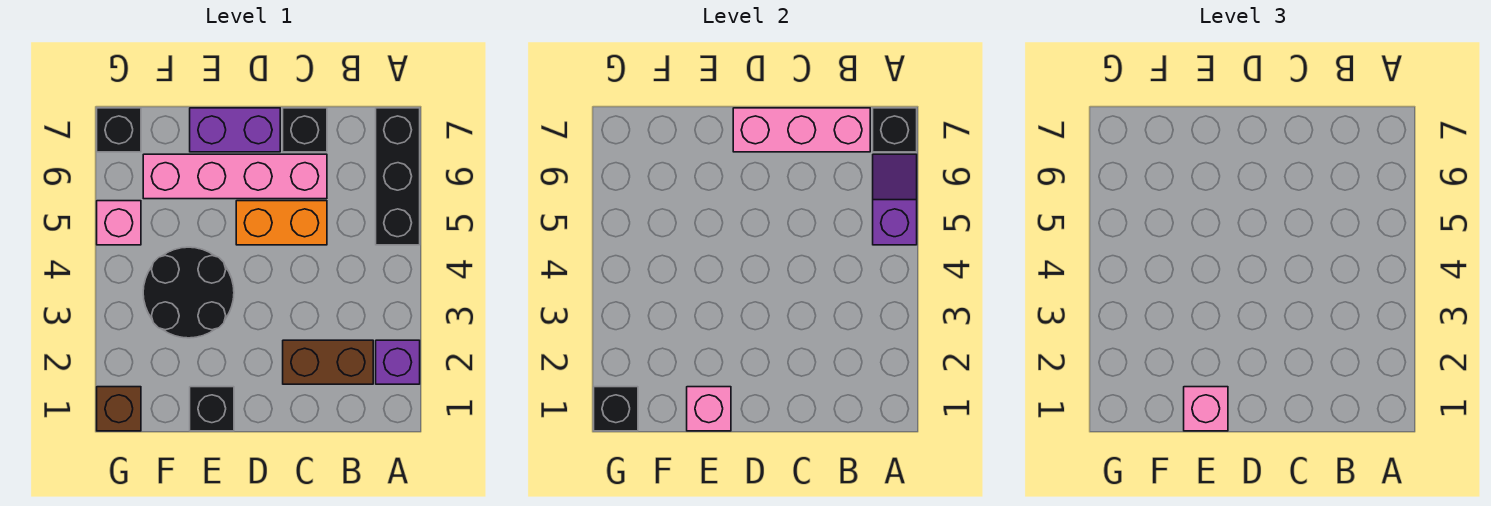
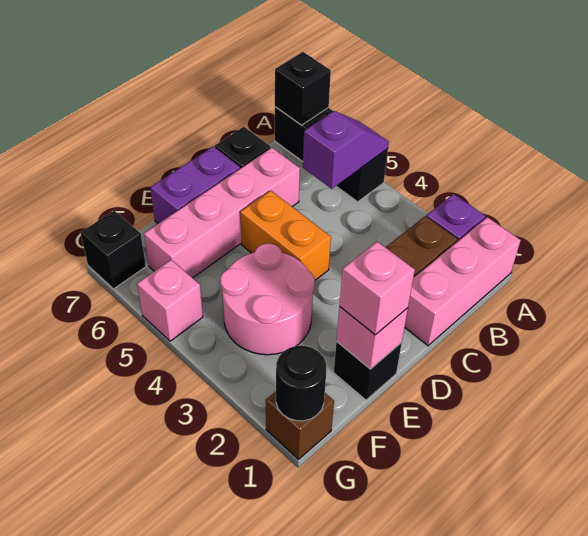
purple 1x2 slope [873,154,917,245] -> purple 1x2 slope turned to [303,111,389,189]
pink 1x3 brick [733,108,870,152] -> pink 1x3 brick moved to [405,217,521,346]
orange 1x2 brick [236,201,327,245] -> orange 1x2 brick turned to [240,191,331,280]
black 2x2 round brick [143,247,234,338] -> pink 2x2 round brick [220,243,315,355]
black 1x1 brick [594,387,638,431] -> black 1x1 round brick [276,346,326,421]

